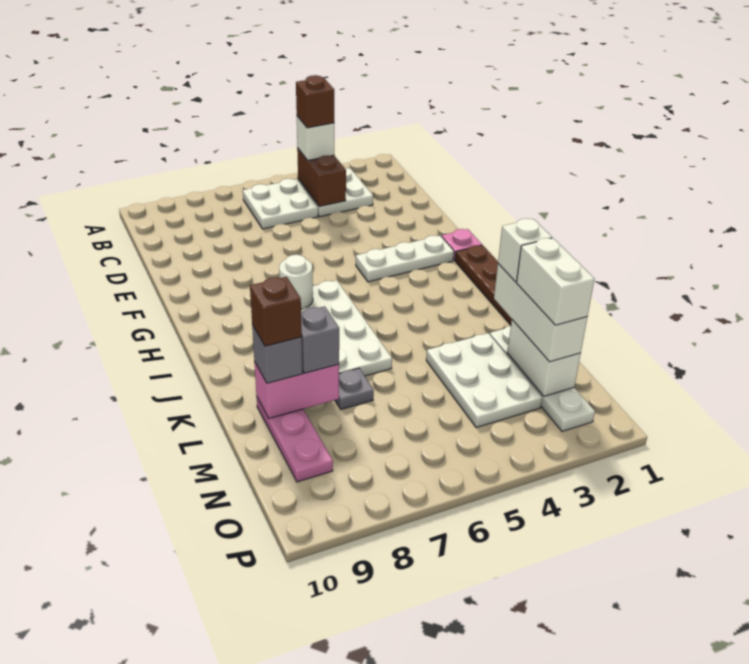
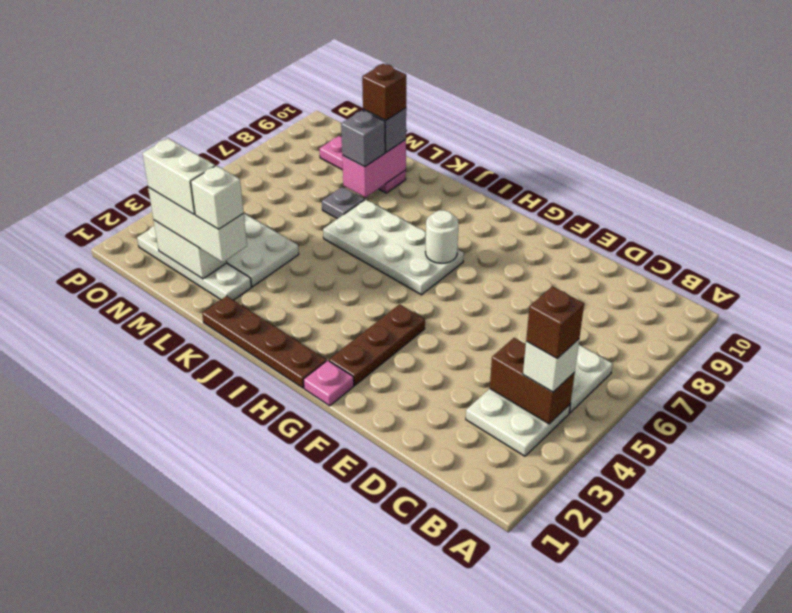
white 1x3 plate [356,236,454,282] -> brown 1x3 plate [329,304,425,385]

